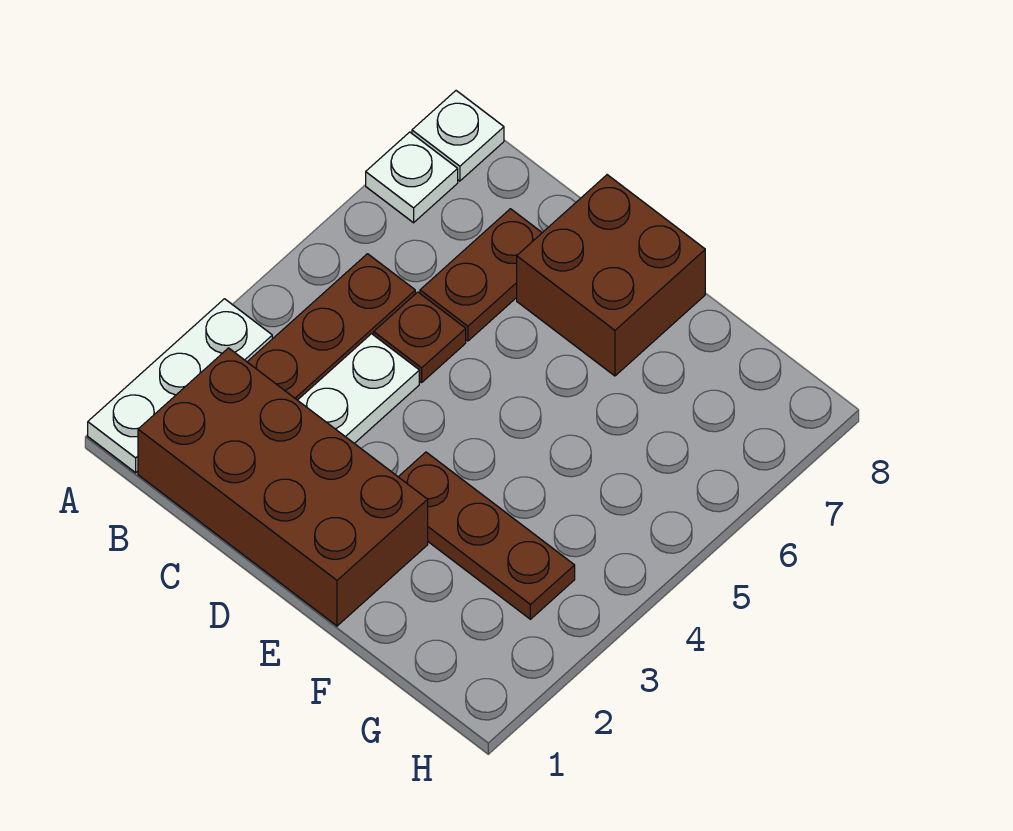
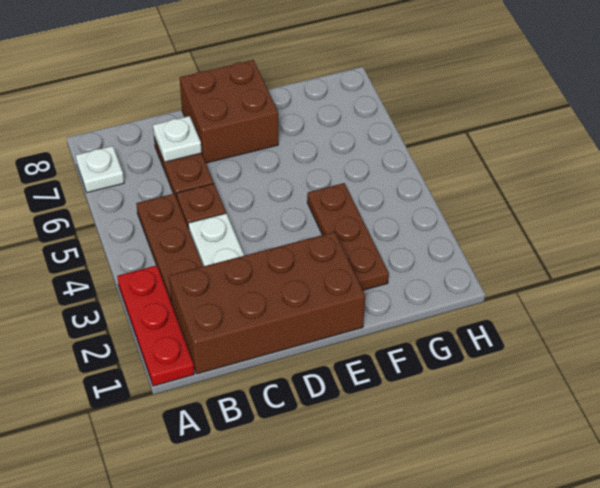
white 1x3 plate [88,299,272,473] -> red 1x3 plate [117,265,194,386]
white 1x1 plate [412,91,504,181] -> white 1x1 plate moved to [153,116,202,162]
brown 1x3 plate [399,452,575,619] -> brown 1x3 plate turned to [307,183,389,290]

